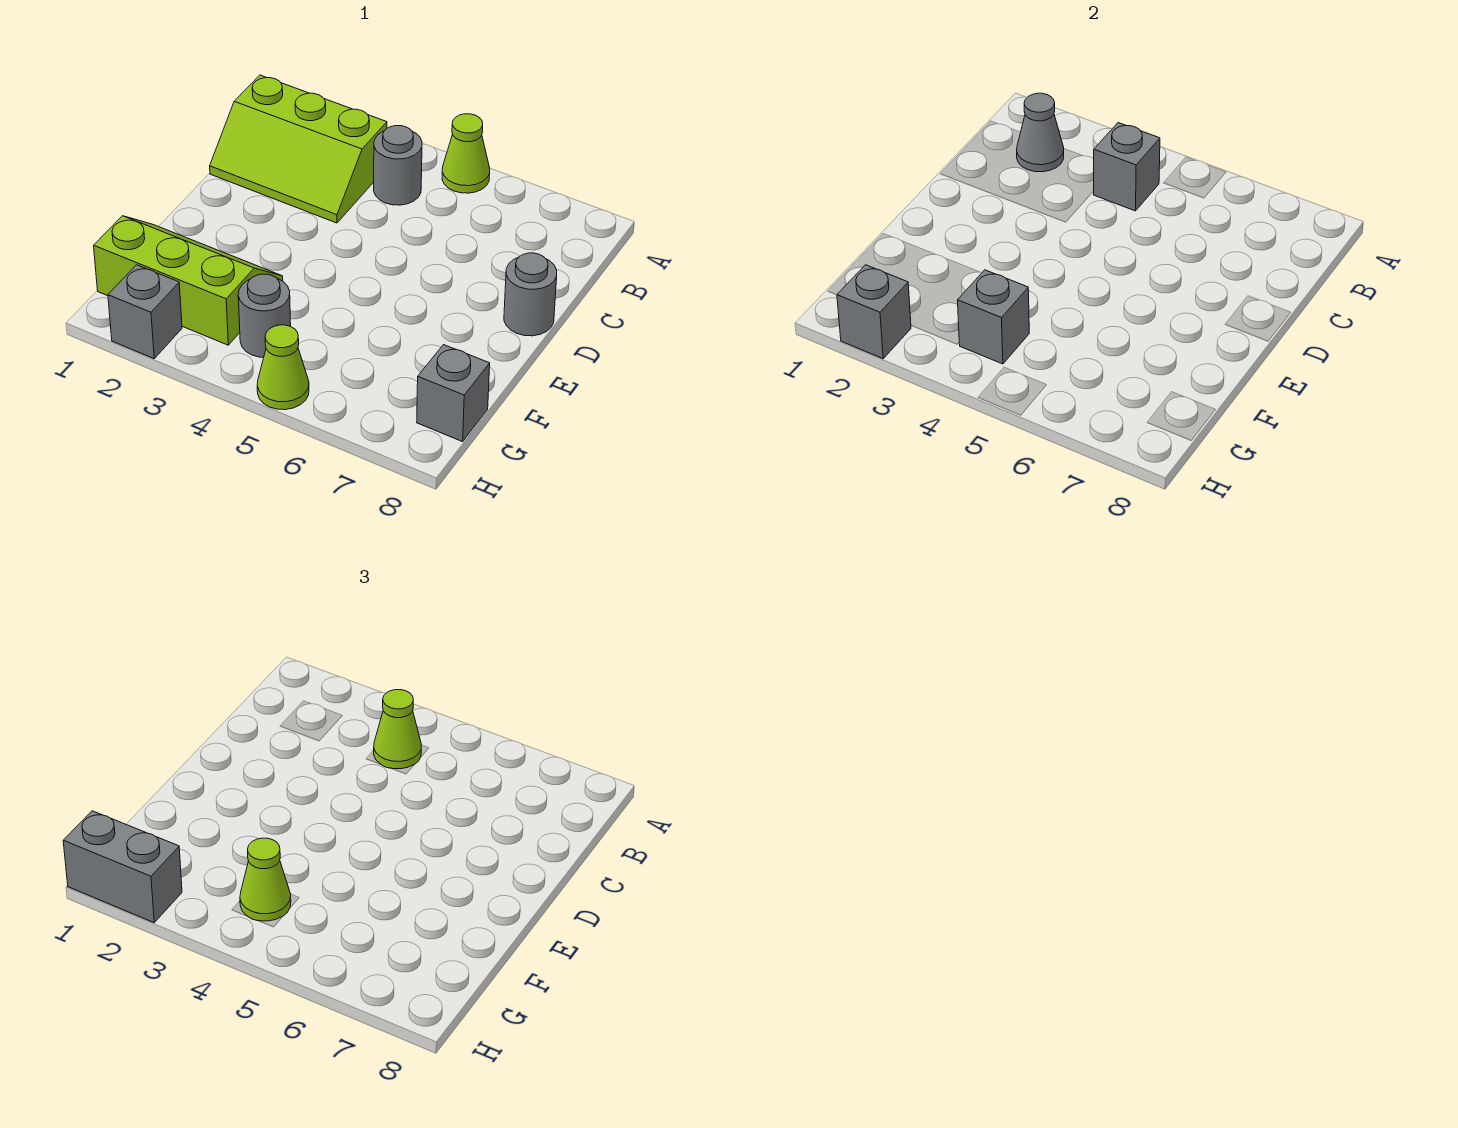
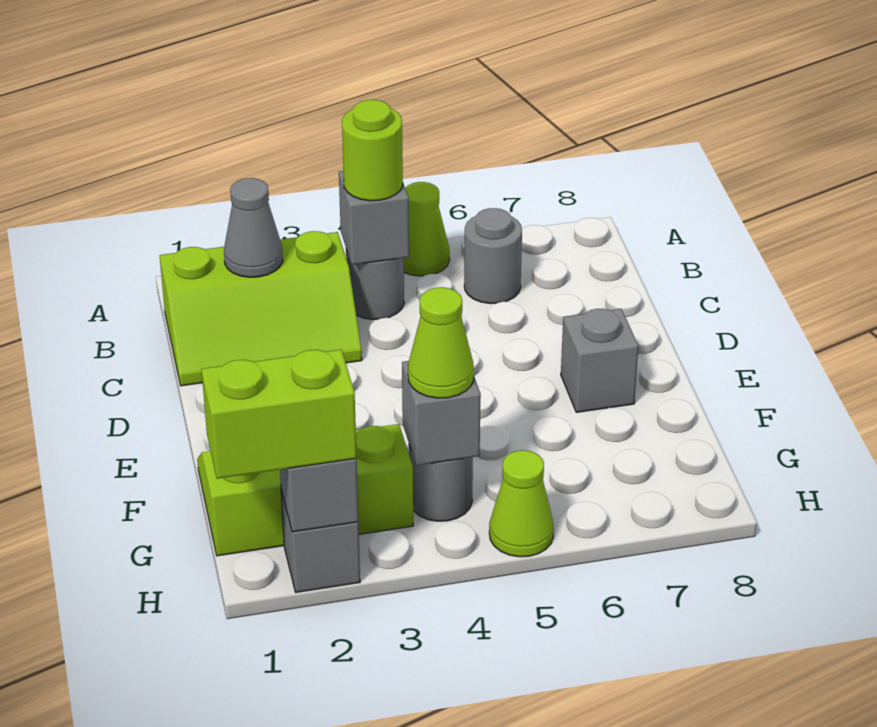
lime 1x1 cone [374,690,421,769] -> lime 1x1 round brick [342,100,403,201]
grey 1x1 round brick [504,253,557,336] -> grey 1x1 round brick moved to [464,208,522,304]
grey 1x1 brick [417,345,490,442] -> grey 1x1 brick moved to [561,309,638,412]
grey 1x2 brick [63,811,182,923] -> lime 1x2 brick [202,350,357,479]

